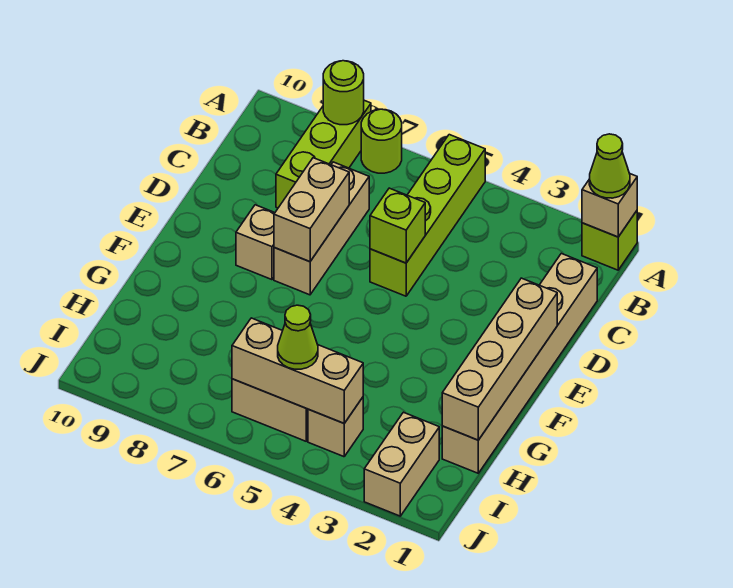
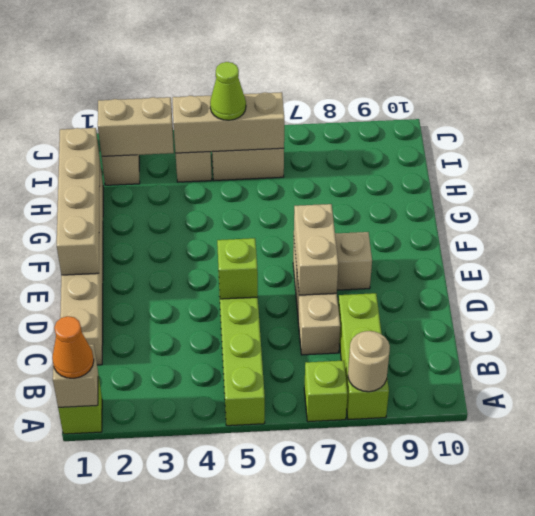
lime 1x1 cone [589,134,630,198] -> orange 1x1 cone [52,316,94,378]
lime 1x1 round brick [361,109,402,173] -> lime 1x1 brick [304,361,348,422]
lime 1x1 round brick [323,61,364,125] -> tan 1x1 round brick [348,331,390,392]
none -> tan 1x2 brick [98,97,174,156]

